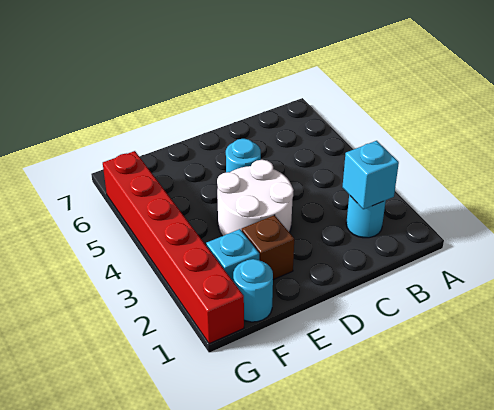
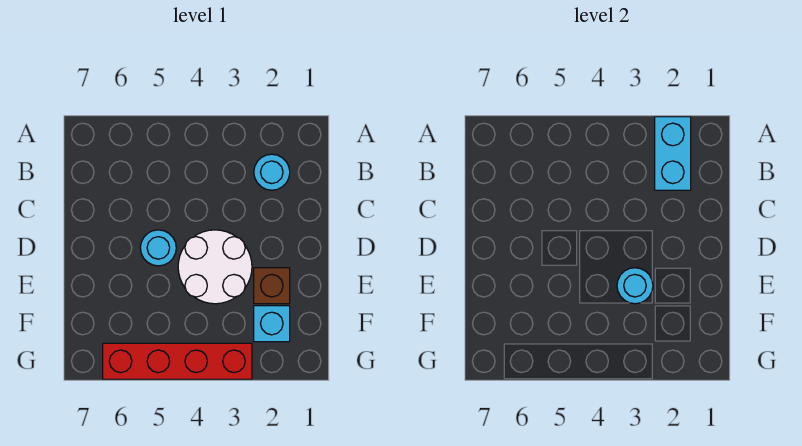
cyan 1x1 brick [342,141,399,209] -> cyan 1x2 brick [655,117,691,190]
cyan 1x1 round brick [233,259,273,322] -> cyan 1x1 round brick moved to [617,268,653,304]
red 1x6 brick [103,151,244,344] -> red 1x4 brick [103,343,252,379]

